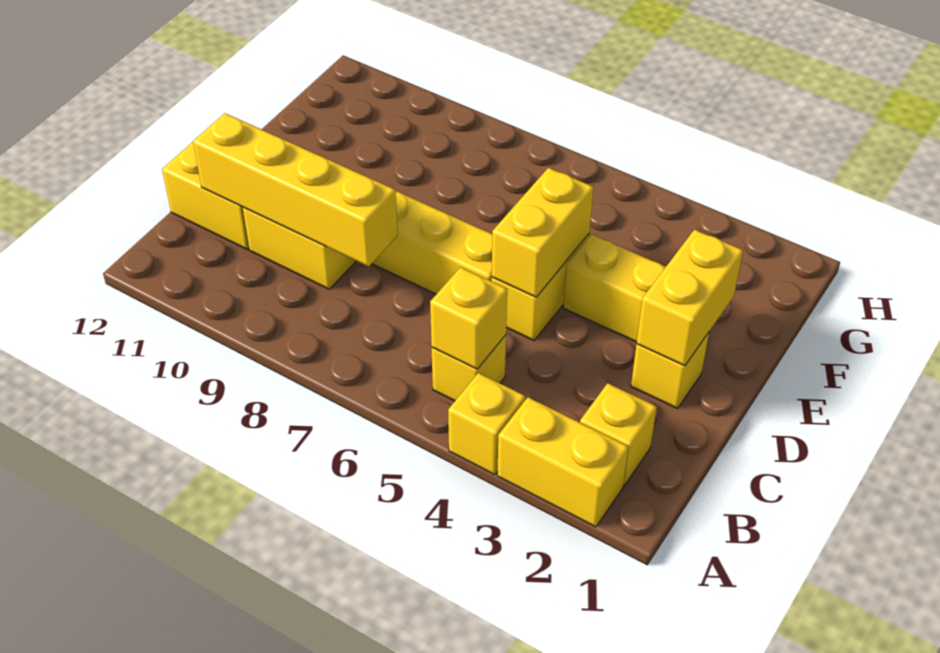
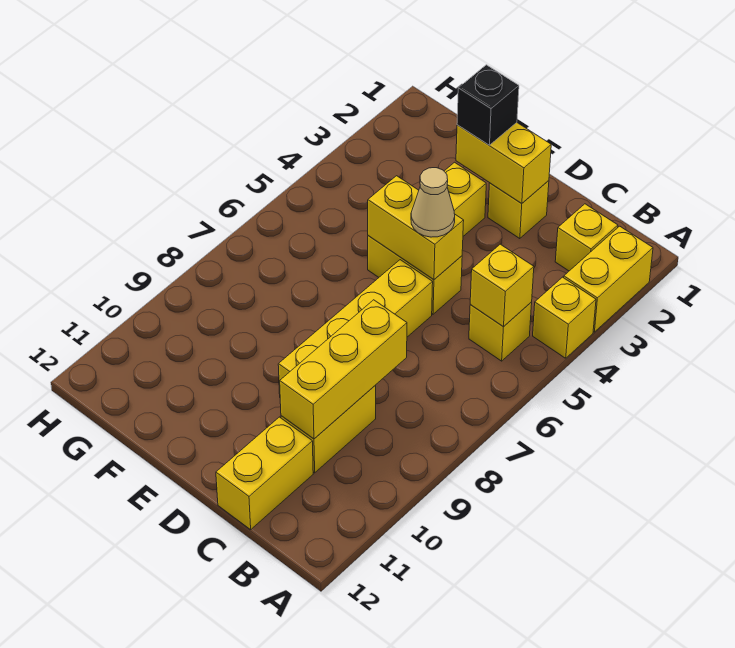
yellow 1x4 brick [193,113,398,267] -> yellow 1x3 brick [280,300,407,439]
none -> tan 1x1 cone [411,168,455,237]
none -> black 1x1 brick [457,65,519,145]

